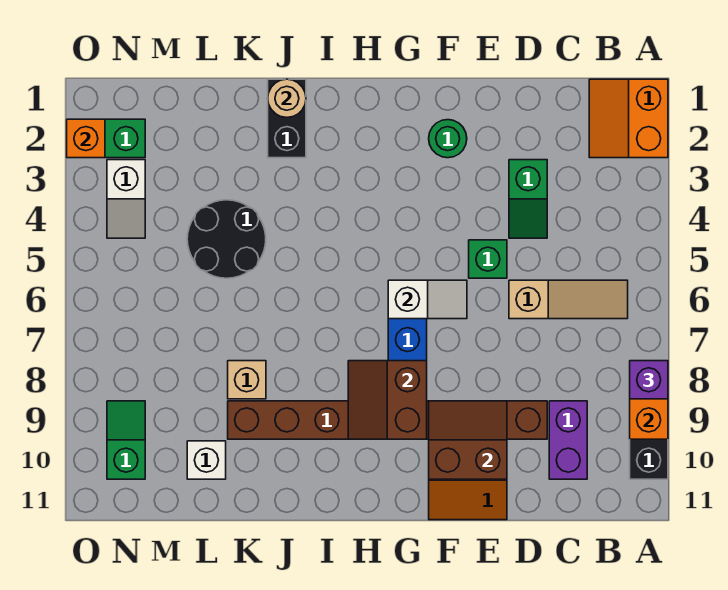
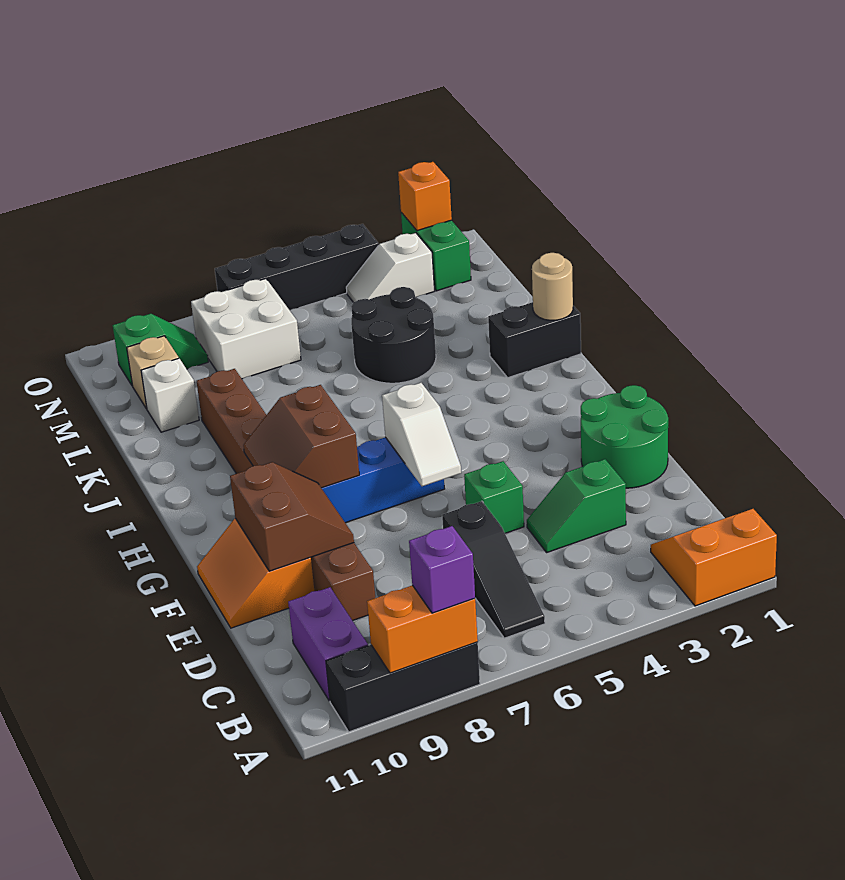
tan 1x3 slope [509,280,628,319] -> black 1x3 slope [442,501,545,638]
purple 1x2 brick [549,401,587,479] -> purple 1x2 brick turned to [288,587,368,701]
green 1x1 round brick [429,120,467,158] -> green 2x2 round brick [581,385,668,488]
brown 2x2 slope [348,361,427,439] -> brown 2x2 slope turned to [243,385,359,488]
tan 1x1 brick [228,361,266,399] -> tan 1x1 brick moved to [127,336,179,409]
none -> white 2x2 brick [191,279,301,379]
none -> black 1x4 brick [215,224,378,310]

